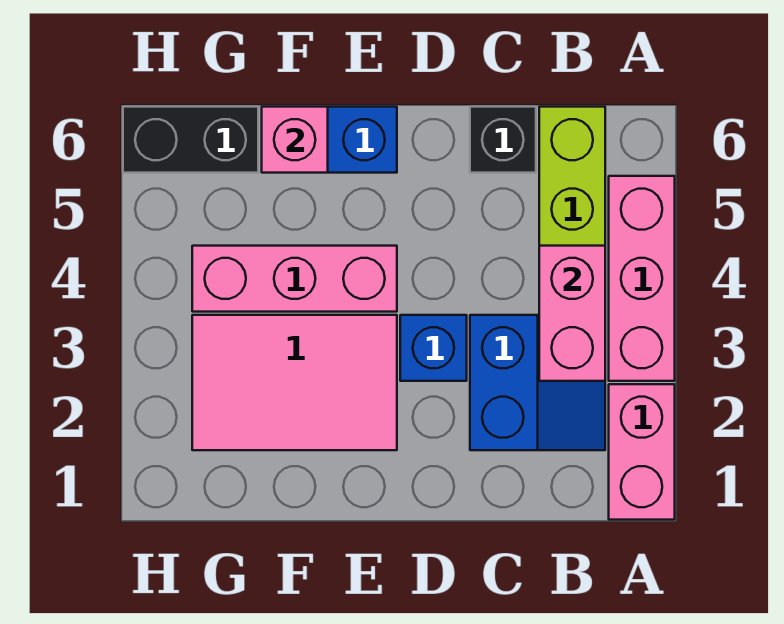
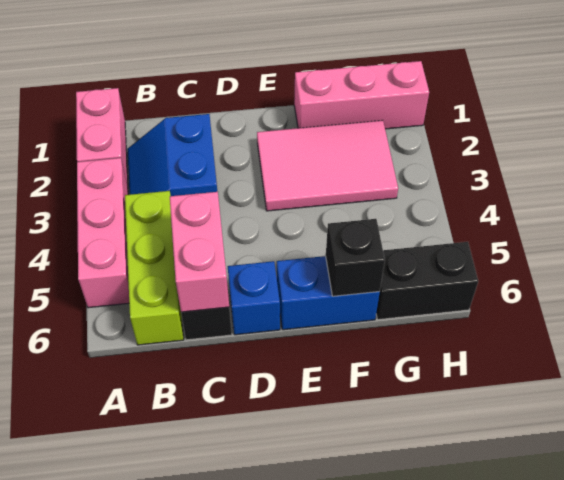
pink 1x2 brick [539,246,605,381] -> pink 1x2 brick moved to [170,192,229,312]
blue 1x1 brick [400,315,467,381] -> blue 1x1 brick moved to [228,261,280,335]
pink 1x3 brick [192,246,397,312] -> pink 1x3 brick moved to [294,61,429,129]
pink 1x1 brick [262,107,328,173] -> black 1x1 brick [326,219,385,296]

